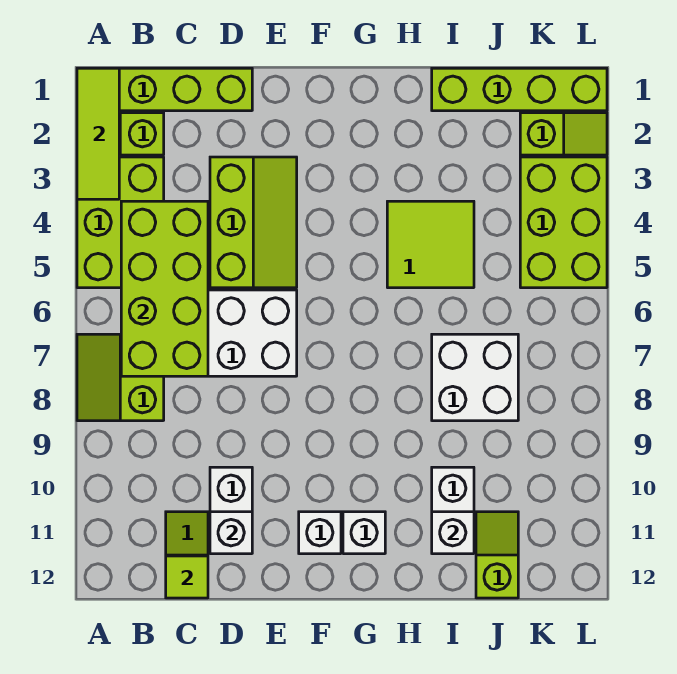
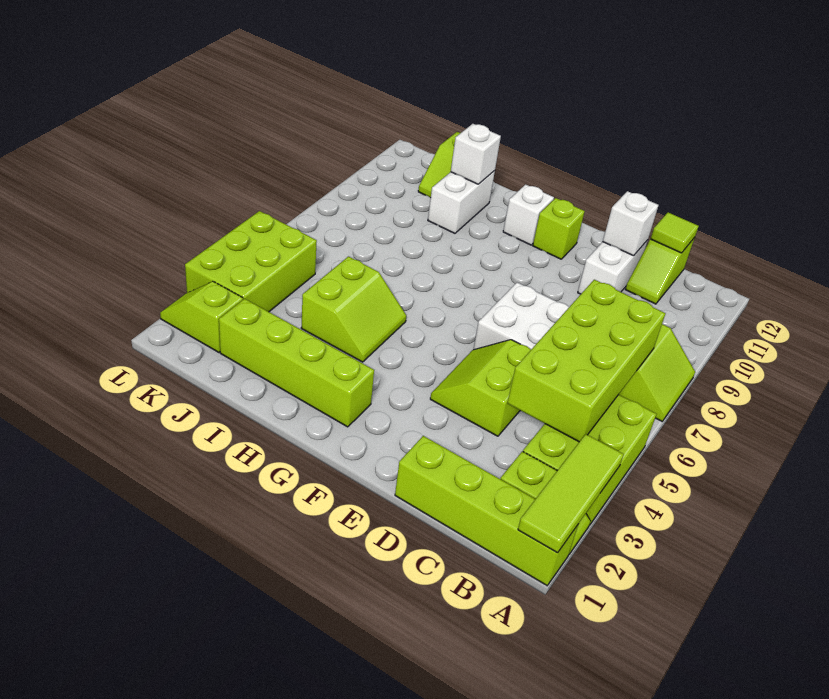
lime 2x3 slope [210,157,297,288] -> lime 2x2 slope [430,340,531,436]
white 1x1 brick [299,512,341,554] -> lime 1x1 brick [533,198,585,259]
lime 2x2 tile [387,201,474,288] -> lime 2x2 slope [301,257,406,362]
lime 1x4 brick [432,68,607,111] -> lime 1x4 brick moved to [219,299,374,427]
white 2x2 brick [432,334,518,421] -> none

